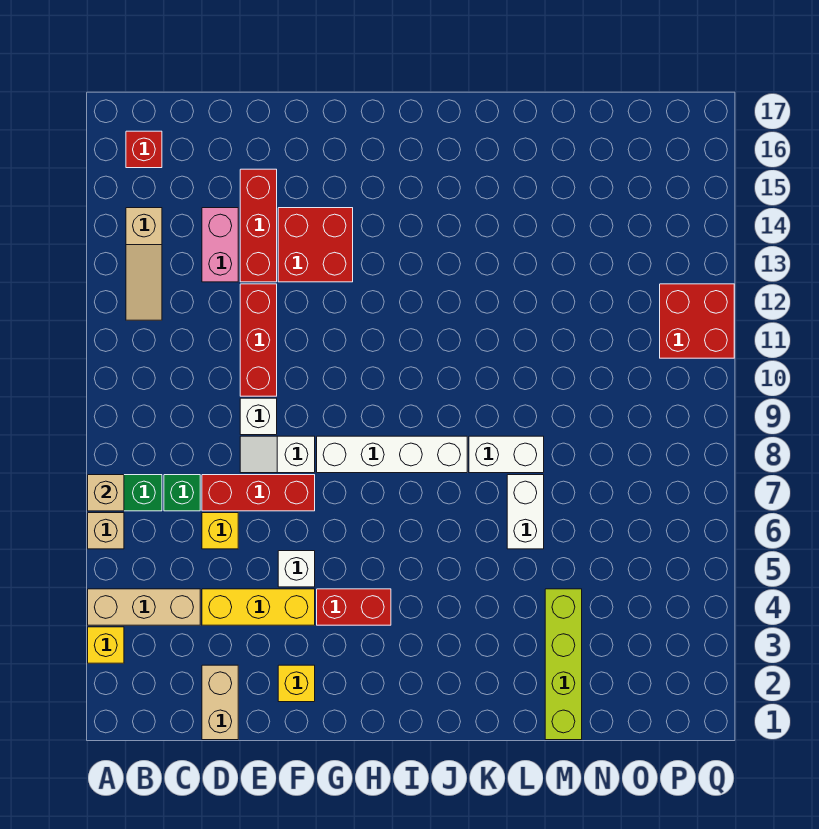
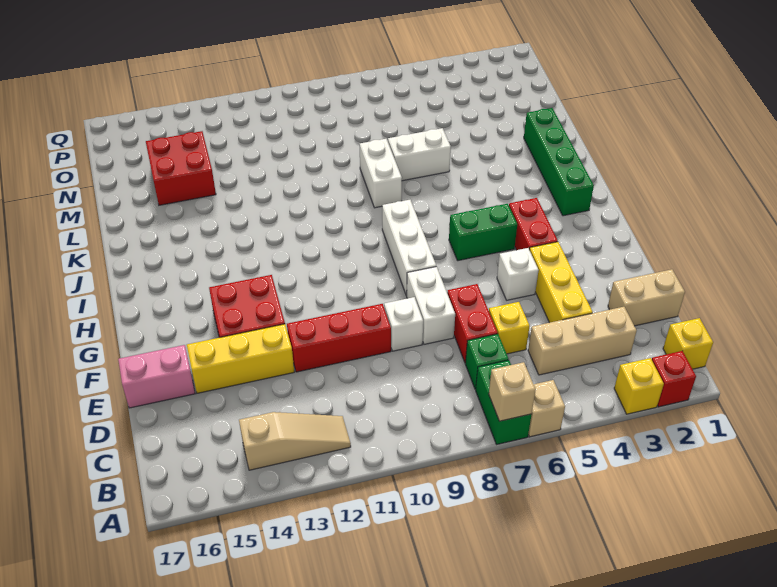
tan 1x3 brick [88,589,200,625] -> tan 1x3 brick turned to [528,307,637,375]
red 1x1 brick [126,131,162,168] -> red 1x1 brick moved to [652,351,696,407]
red 1x3 brick [202,475,315,511] -> red 1x2 brick [447,284,498,363]
pink 1x2 brick [202,208,238,282] -> pink 1x2 brick moved to [118,345,195,408]
white 1x2 slope [240,436,315,473] -> white 1x2 brick [407,267,455,344]
red 1x3 brick [240,169,277,282] -> yellow 1x3 brick [187,324,294,393]
yellow 1x1 brick [278,665,315,702] -> yellow 1x1 brick moved to [663,318,713,369]
white 1x4 brick [317,436,467,473] -> white 1x3 brick [382,200,436,296]
none -> green 1x2 brick [449,204,517,261]
none -> green 1x4 brick [524,108,594,216]
lime 1x4 brick [545,589,582,740] -> none
red 2x2 brick [660,284,734,358] -> red 2x2 brick moved to [146,131,216,205]

